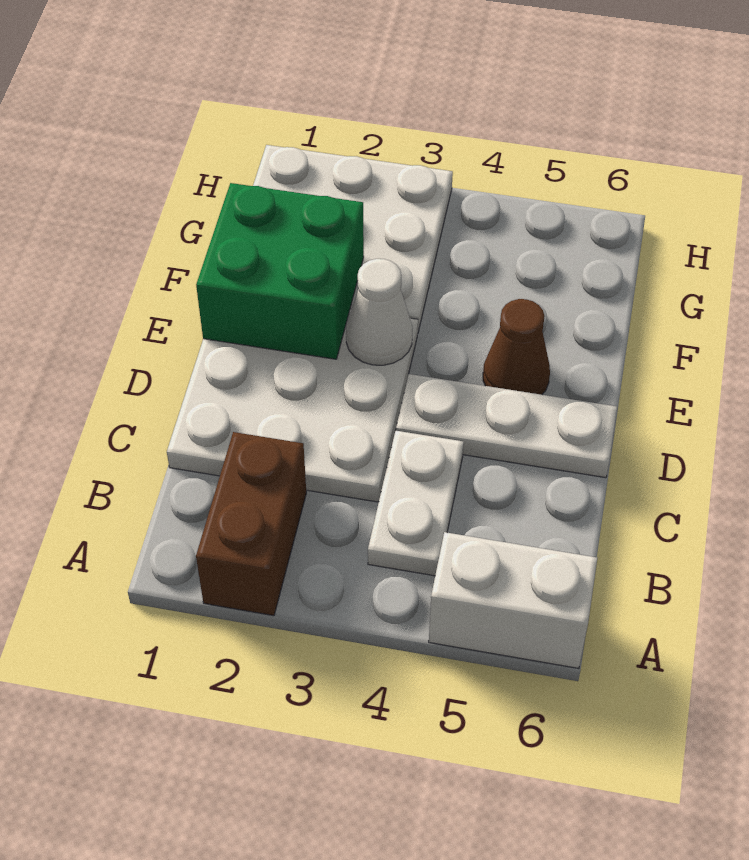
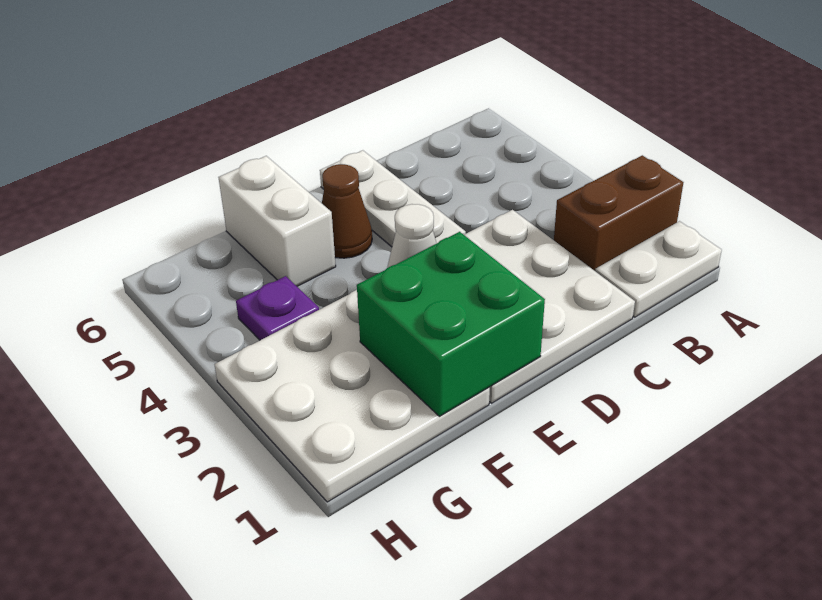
white 1x2 brick [429,532,597,668] -> white 1x2 brick moved to [218,156,336,286]
white 1x2 plate [368,431,464,576] -> white 1x2 plate moved to [595,221,722,317]
none -> purple 1x1 plate [236,276,319,340]

